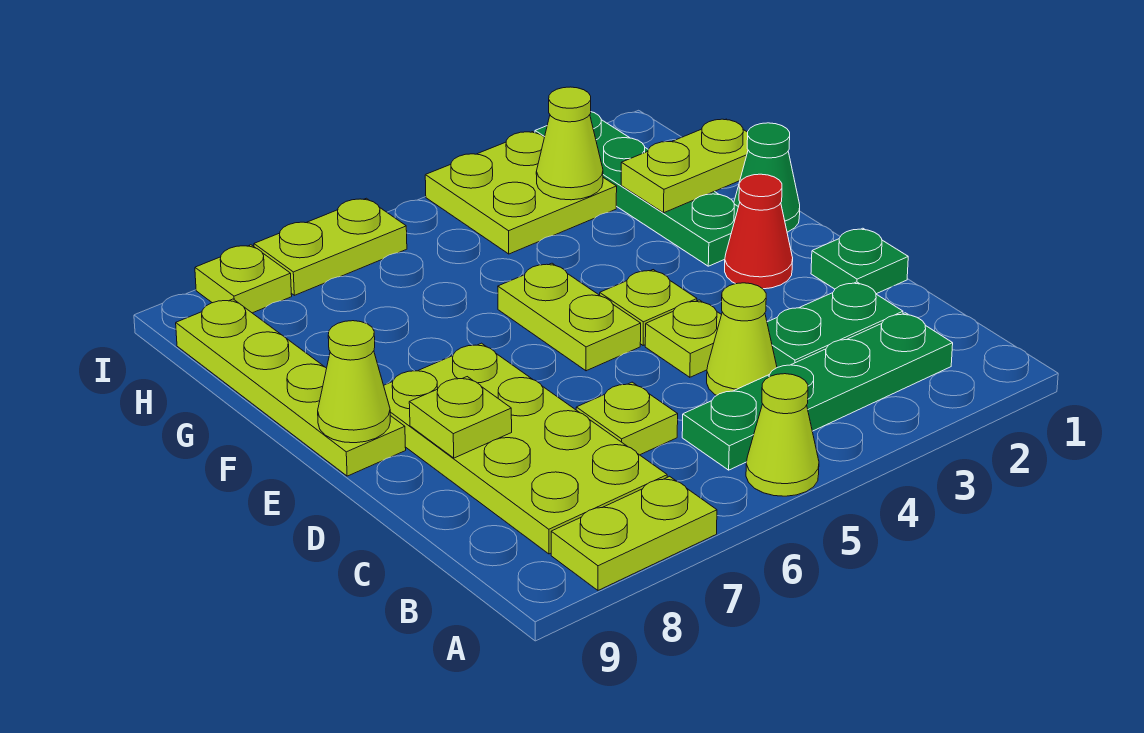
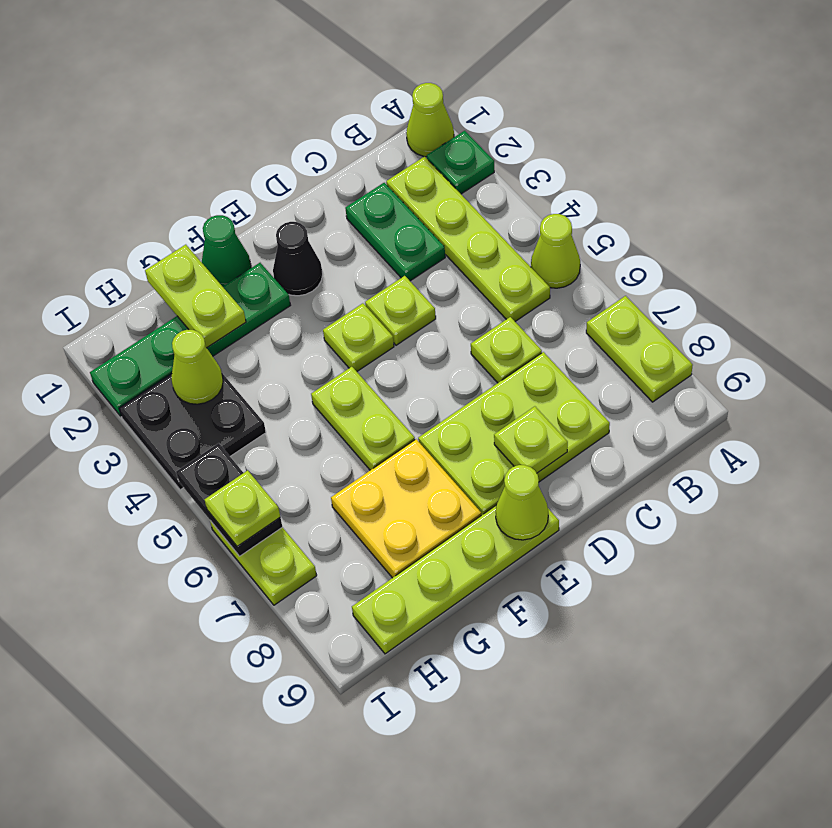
green 1x4 plate [682,313,953,470] -> lime 1x4 plate [386,156,550,321]
lime 2x4 plate [384,343,667,554] -> lime 2x3 plate [418,352,610,515]
lime 1x1 cone [707,283,777,395] -> lime 1x1 cone moved to [406,83,454,157]
green 1x1 plate [811,228,908,294] -> green 1x1 plate moved to [427,131,494,194]
red 1x1 cone [725,174,793,289] -> black 1x1 cone [273,222,323,296]
lime 1x2 plate [498,263,641,371] -> lime 1x2 plate turned to [311,367,415,470]
none -> yellow 2x2 plate [331,439,481,578]
lime 2x2 plate [425,132,617,254] -> black 2x2 plate [119,373,266,490]
none -> black 1x2 plate [176,443,282,556]
lime 1x1 plate [195,245,292,313] -> lime 1x1 plate moved to [204,470,280,546]

